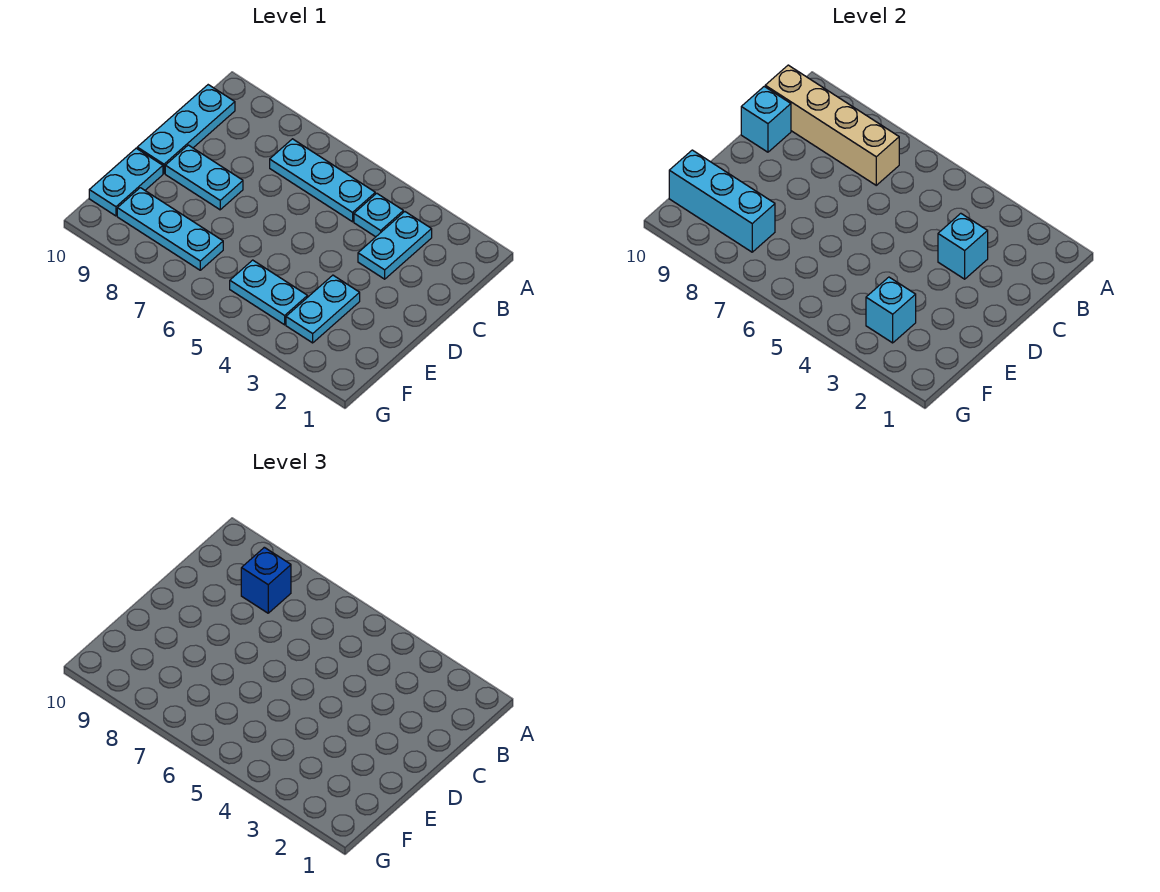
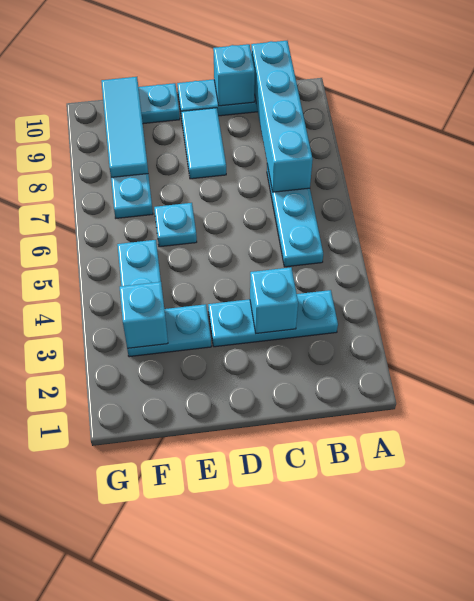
cyan 1x2 plate [358,212,432,279] -> cyan 1x3 plate [208,290,338,347]
cyan 1x1 plate [354,193,403,237] -> cyan 1x1 plate moved to [154,203,197,247]
tan 1x4 brick [765,65,899,185] -> cyan 1x4 brick [251,41,313,192]
blue 1x1 brick [241,547,291,613] -> none
cyan 1x2 plate [165,145,243,210] -> cyan 1x2 tile [181,108,226,179]
cyan 1x3 brick [669,150,775,252] -> cyan 1x3 tile [101,77,148,177]

